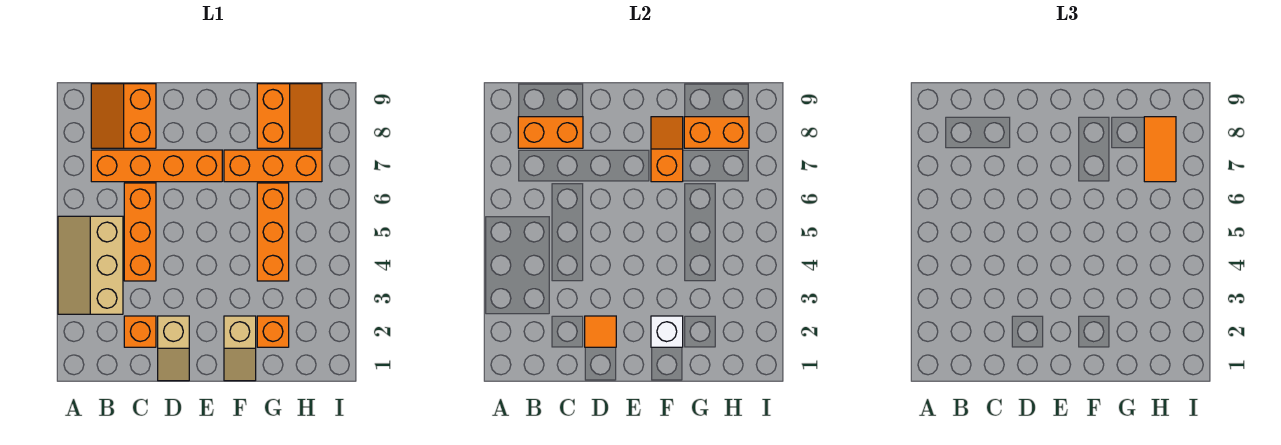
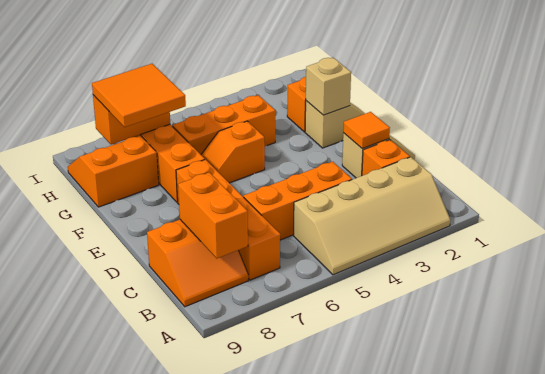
tan 2x3 slope [58,216,123,314] -> tan 2x4 slope [294,157,450,275]
white 1x1 brick [651,316,683,347] -> tan 1x1 brick [306,58,351,115]
orange 1x2 slope [651,117,683,182] -> orange 1x2 slope moved to [201,121,265,183]
orange 1x2 brick [684,117,749,148] -> orange 1x2 brick turned to [93,95,170,145]
orange 1x2 tile [1144,117,1176,182] -> orange 2x2 tile [92,64,186,127]

